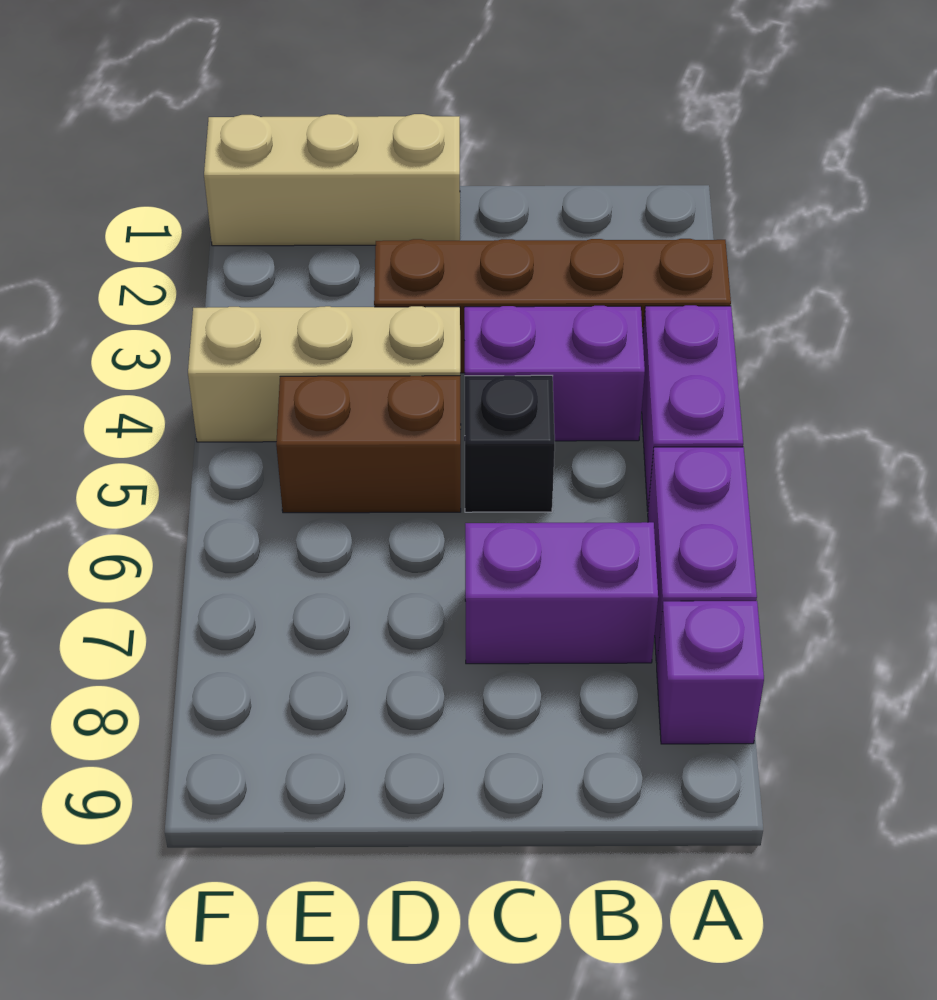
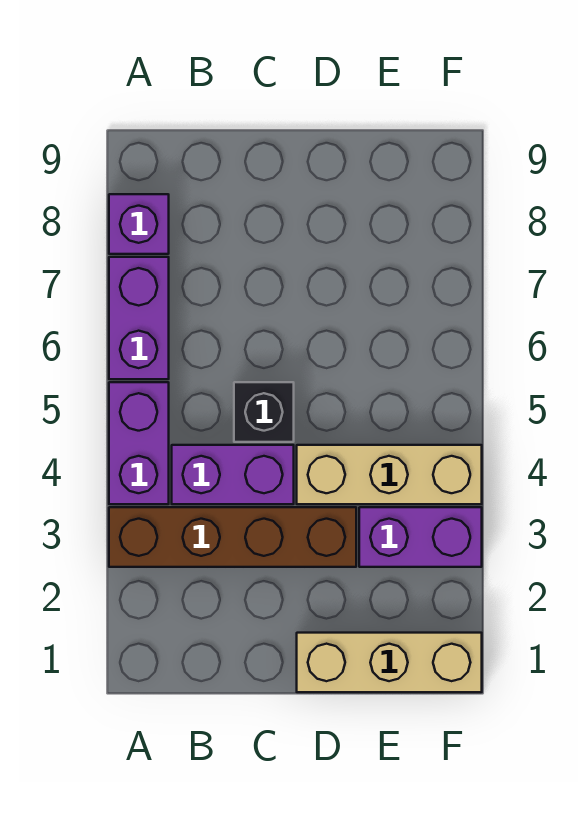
purple 1x2 brick [465,522,658,664] -> purple 1x2 brick moved to [359,507,482,567]
brown 1x2 brick [276,376,461,513] -> none

